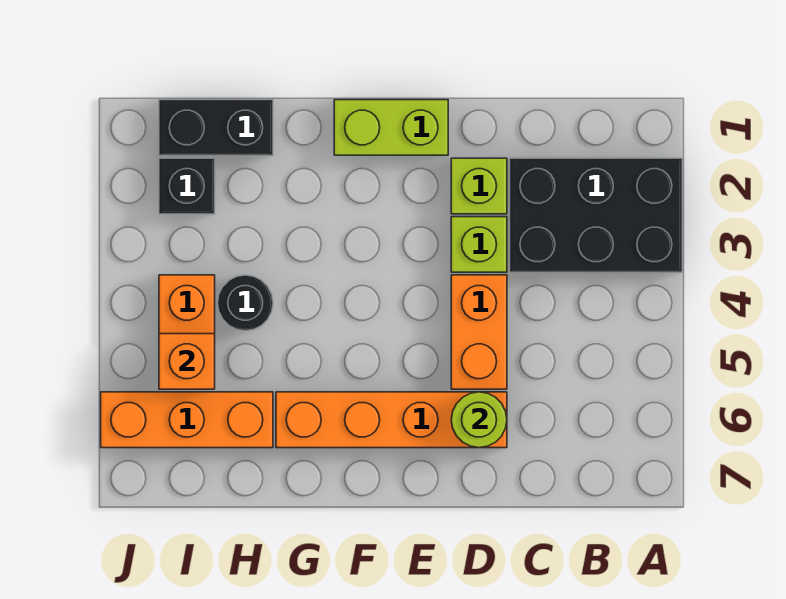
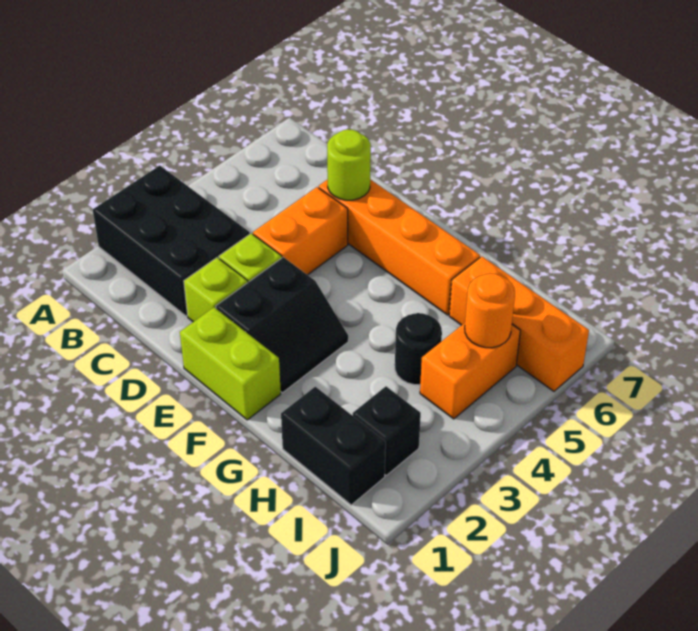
none -> black 2x2 slope [216,257,348,393]
orange 1x1 brick [159,334,215,389] -> orange 1x1 round brick [465,273,515,348]

